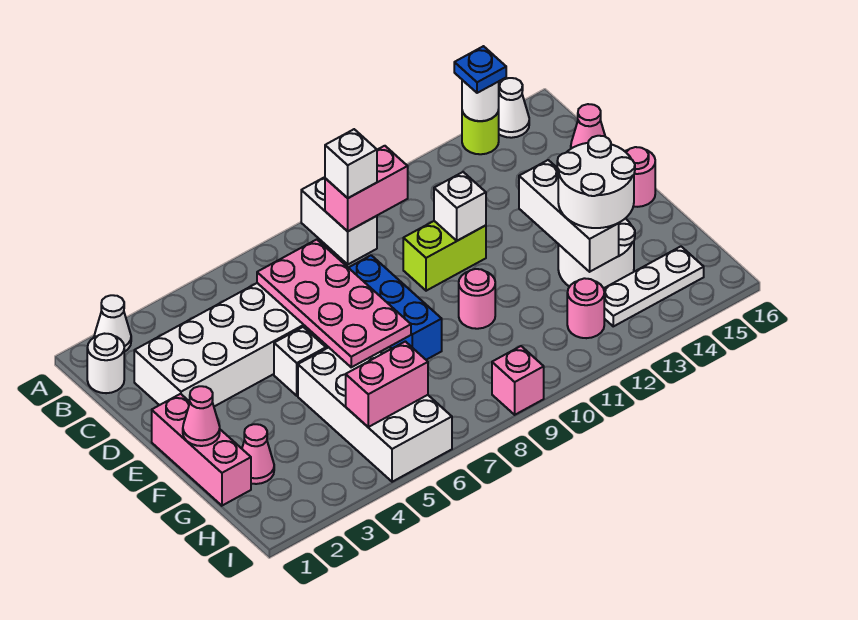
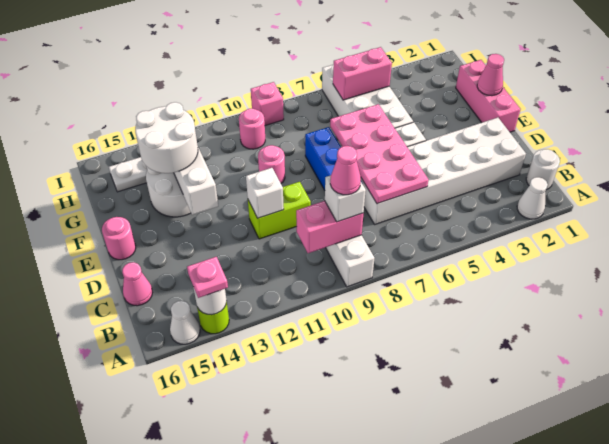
blue 1x1 plate [454,46,506,93] -> pink 1x1 plate [187,257,228,298]
pink 1x1 cone [242,424,274,484] -> pink 1x1 cone moved to [330,146,361,195]
pink 1x1 round brick [567,278,604,338] -> pink 1x1 round brick moved to [239,109,265,149]

